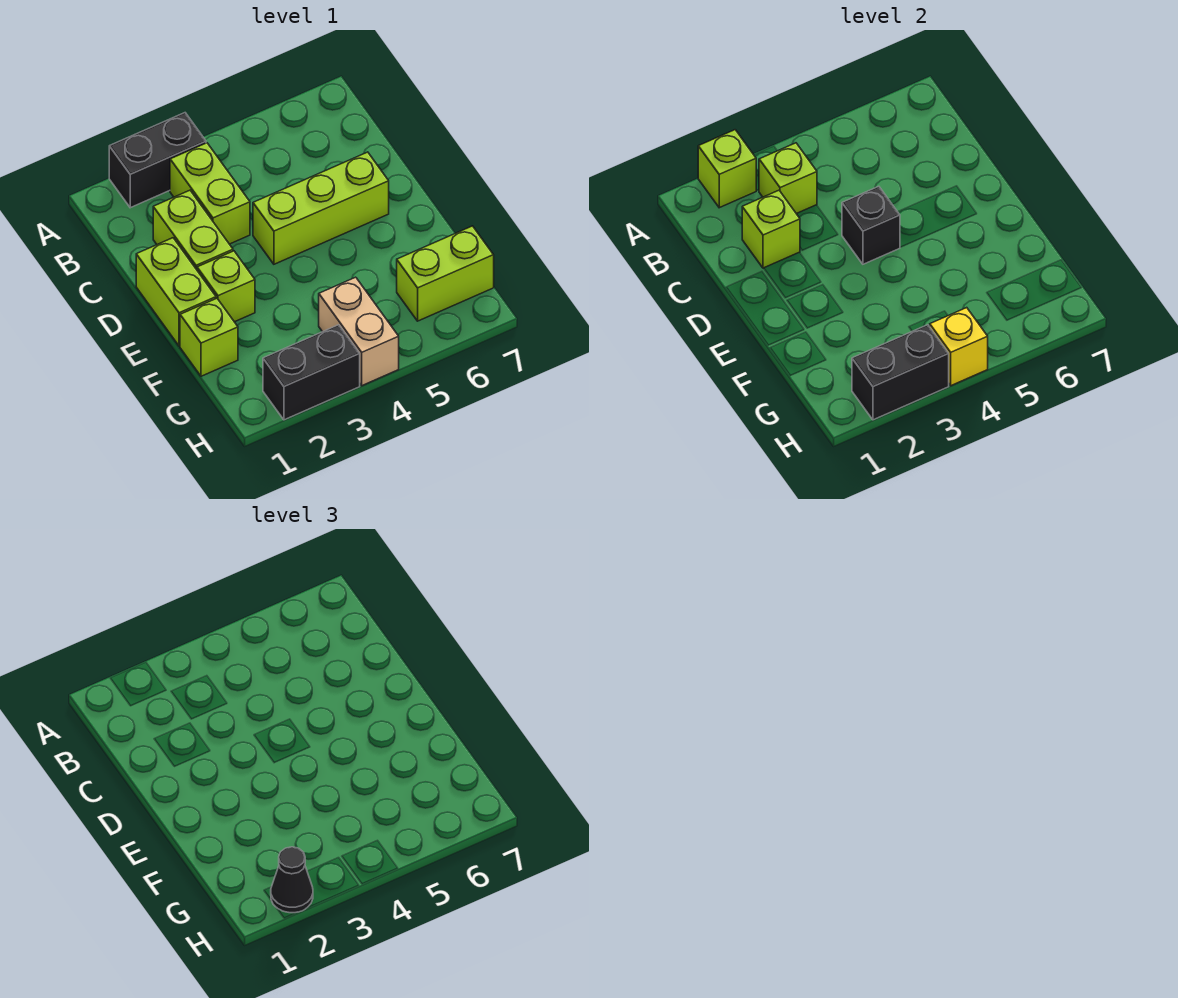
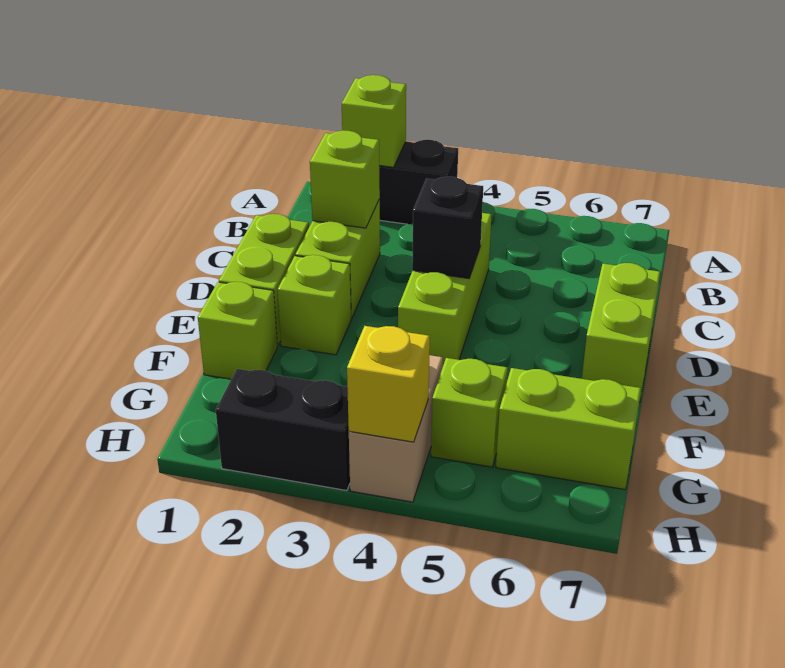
lime 1x2 brick [170,143,250,244] -> lime 1x2 brick moved to [582,263,660,403]
lime 1x1 brick [759,143,817,214] -> lime 1x1 brick moved to [431,358,508,467]
lime 1x3 brick [253,152,389,264] -> lime 1x3 brick turned to [398,213,492,365]
black 1x2 brick [852,325,949,420] -> none
black 1x1 cone [271,847,313,913] -> none

